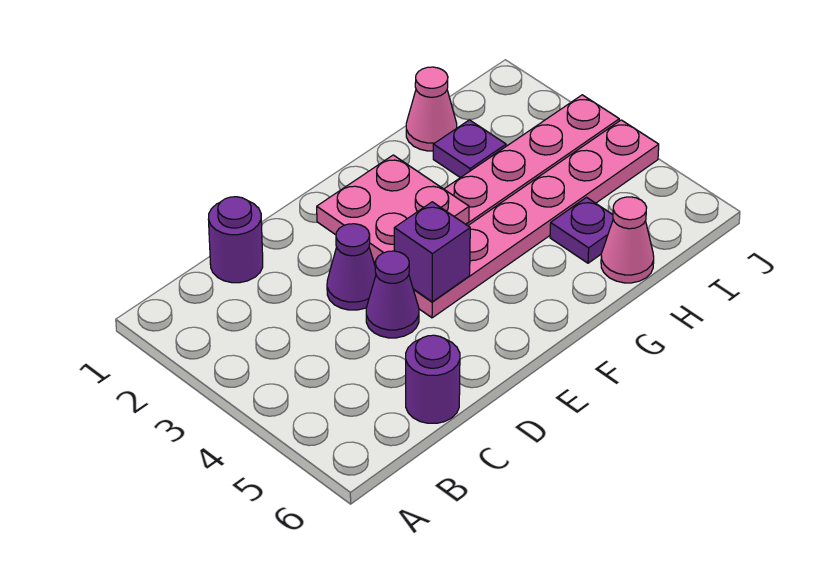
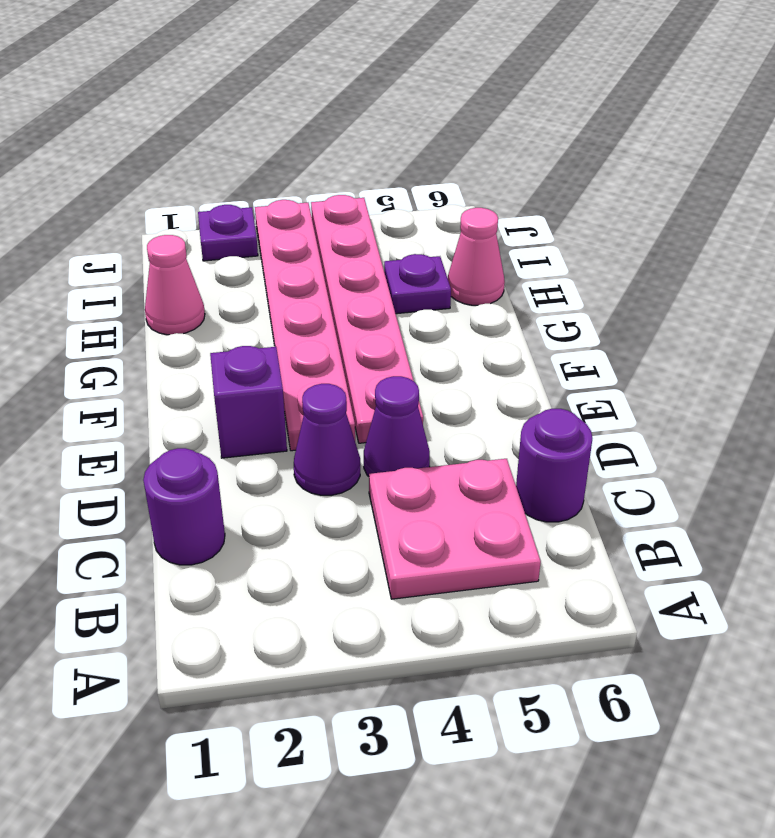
pink 2x2 plate [317,155,469,263] -> pink 2x2 plate moved to [369,459,541,599]
purple 1x1 brick [394,202,470,302] -> purple 1x1 brick moved to [210,346,287,458]
purple 1x1 plate [433,120,506,178] -> purple 1x1 plate moved to [198,205,258,261]

